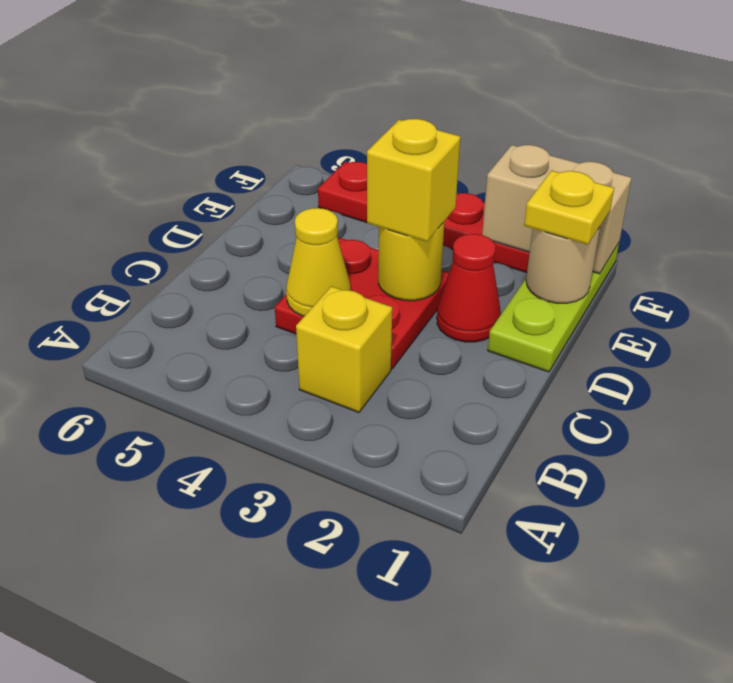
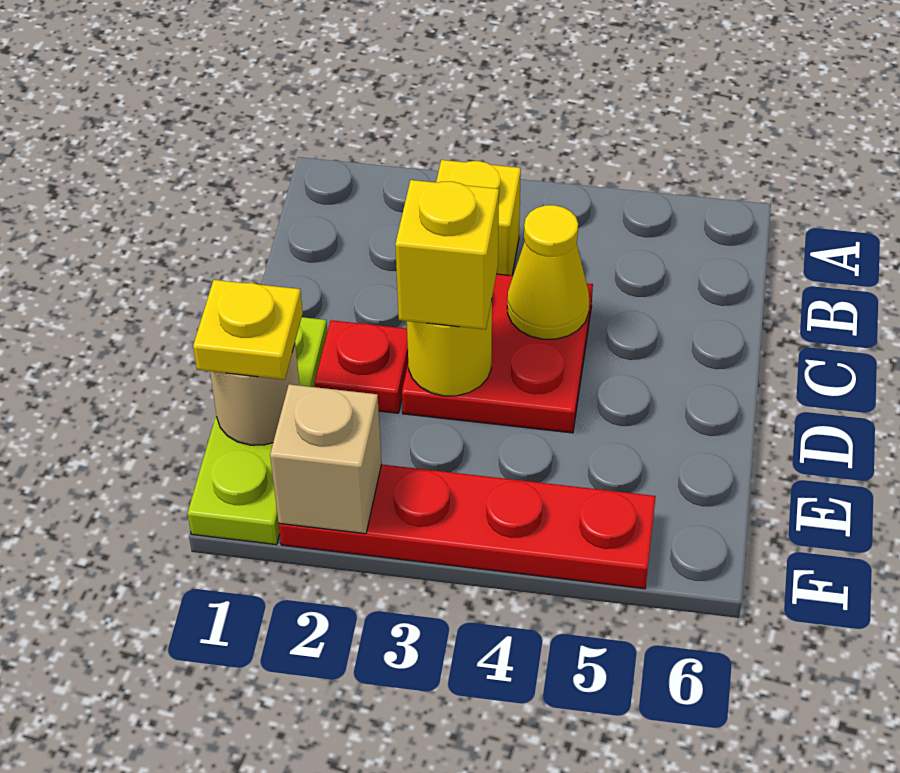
red 1x1 cone [437,234,501,342] -> red 1x1 plate [315,320,408,413]
tan 1x2 brick [482,145,631,274] -> tan 1x1 brick [270,384,382,534]

